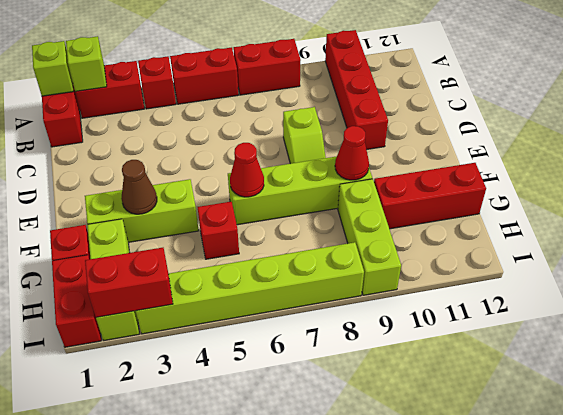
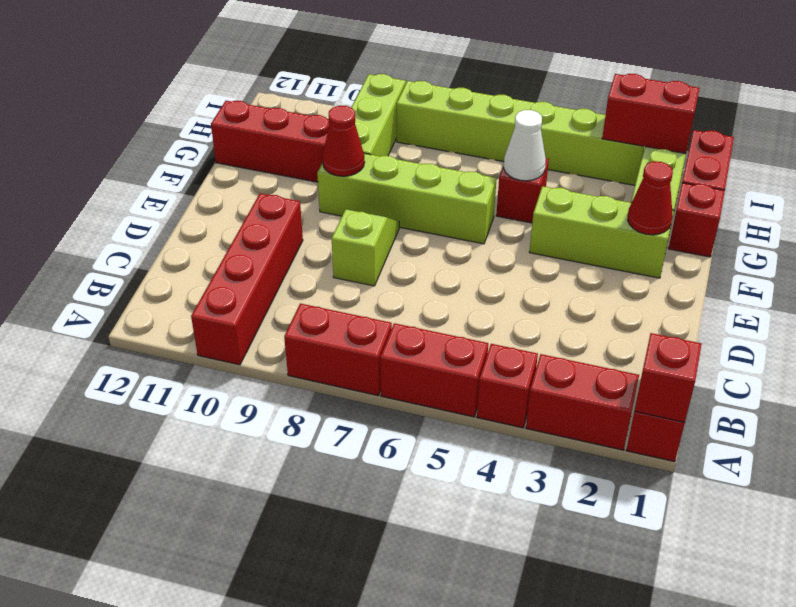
lime 1x1 brick [32,41,74,96] -> red 1x1 brick [634,333,702,422]
lime 1x1 brick [66,36,107,92] -> none
brown 1x1 cone [121,160,157,214] -> none
red 1x1 cone [230,143,264,197] -> red 1x1 cone moved to [628,161,673,235]
none -> white 1x1 cone [504,110,546,181]

